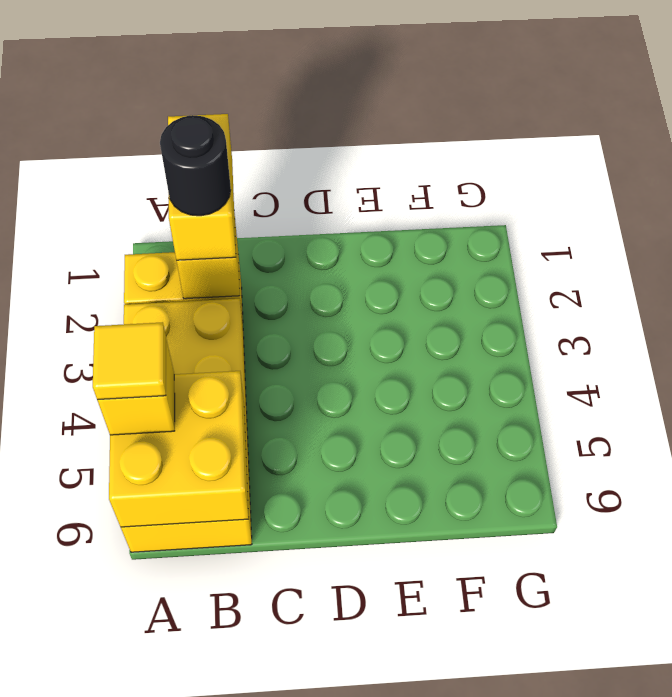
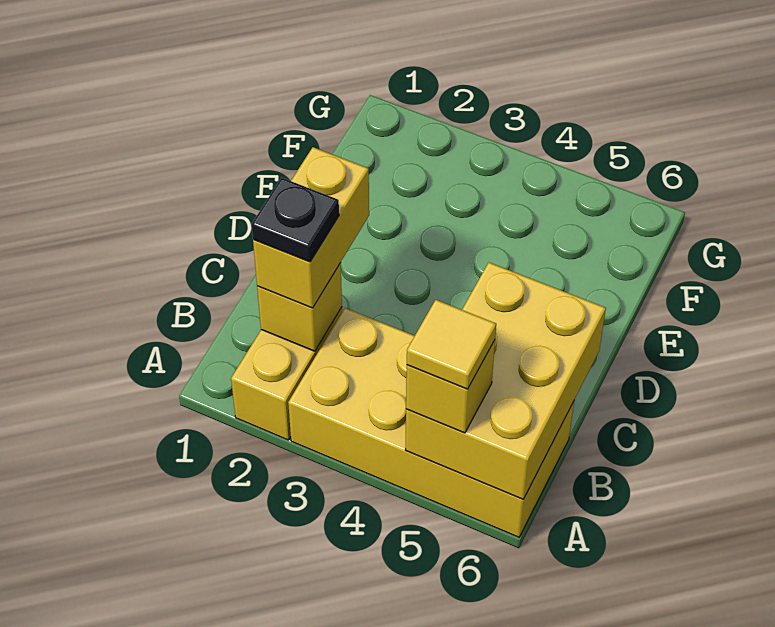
yellow 2x2 brick [109,371,249,527] -> yellow 2x3 brick [405,263,606,499]
yellow 1x2 brick [168,114,236,260] -> yellow 1x2 brick turned to [253,147,369,308]
black 1x1 round brick [160,115,231,216] -> black 1x1 plate [252,178,339,262]

